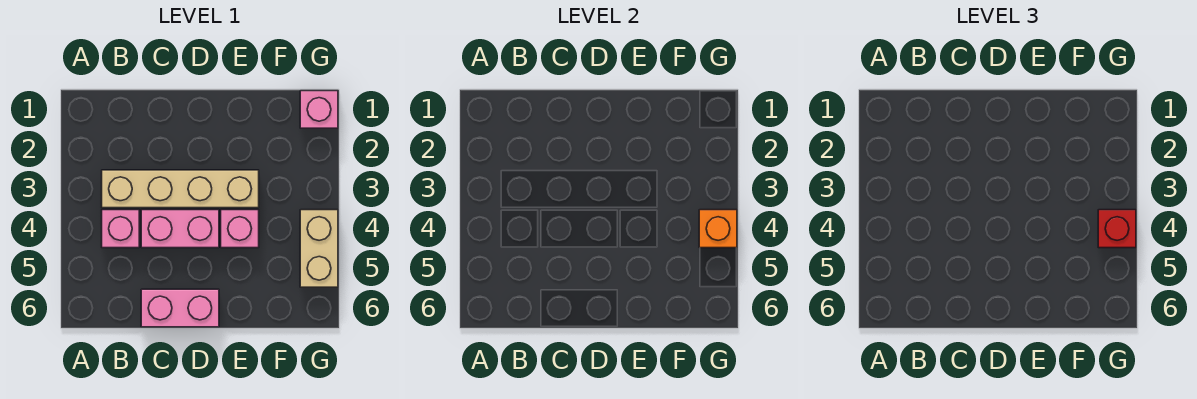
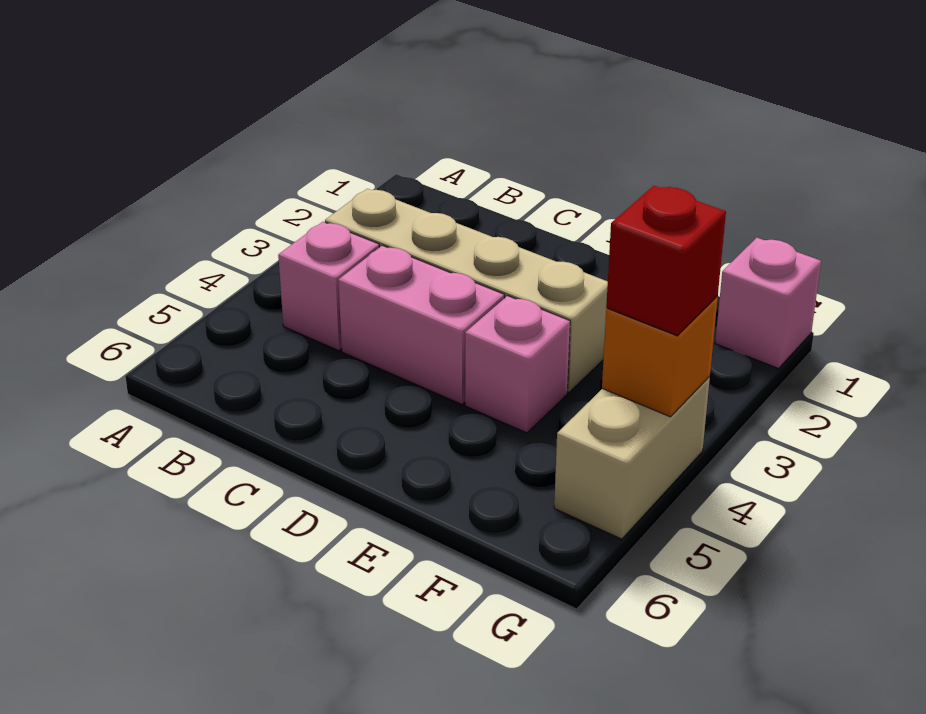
pink 1x2 brick [141,289,219,327] -> none

